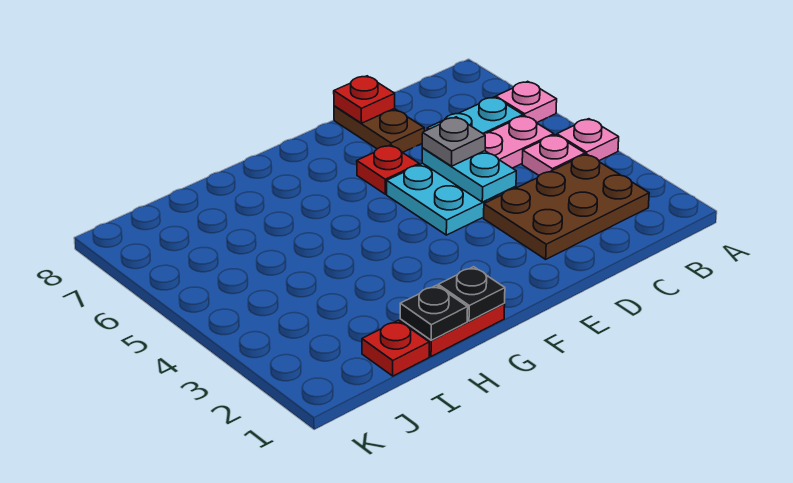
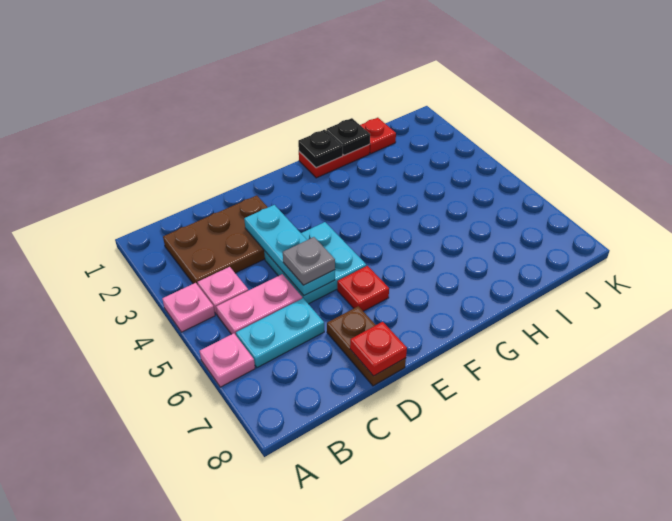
cyan 1x2 plate [422,148,516,202] -> cyan 1x3 plate [244,205,335,296]

